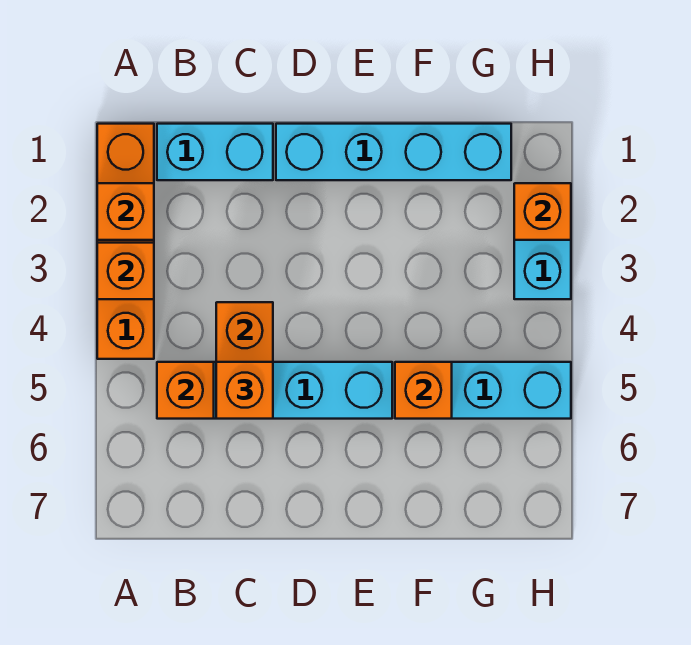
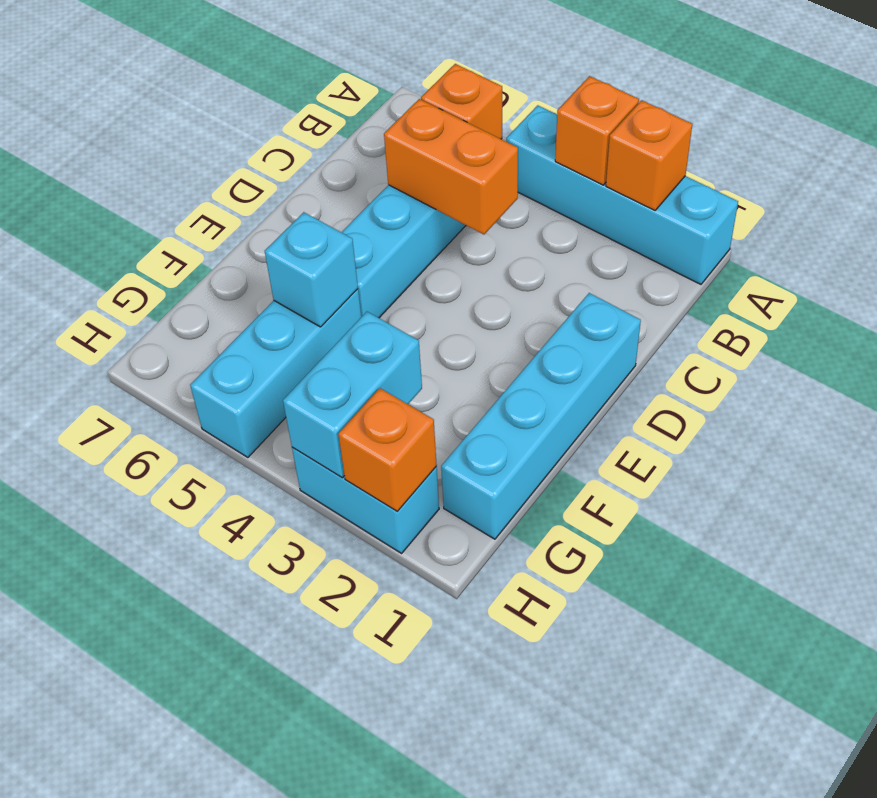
orange 1x4 brick [97,124,154,359] -> cyan 1x4 brick [506,105,738,284]
cyan 1x2 brick [157,124,273,180] -> cyan 1x2 brick moved to [283,312,422,478]
orange 1x1 brick [216,362,273,419] -> none
orange 1x1 brick [395,362,452,419] -> cyan 1x1 brick [265,212,358,327]

